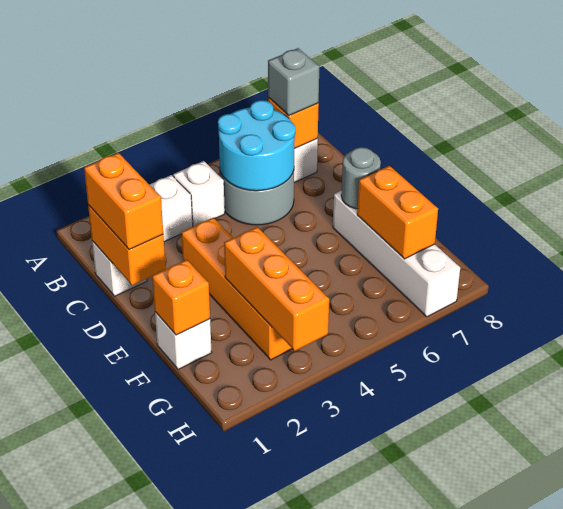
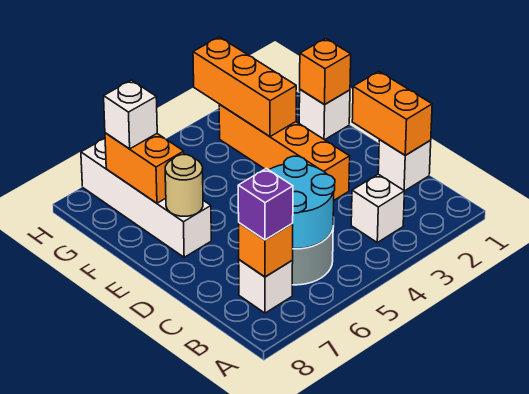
white 1x1 brick [173,161,225,227] -> white 1x1 brick moved to [104,80,157,149]
grey 1x1 brick [268,48,319,116] -> purple 1x1 brick [238,168,293,240]
orange 1x2 brick [84,153,163,250] -> none
grey 1x1 round brick [341,147,381,209] -> tan 1x1 round brick [165,155,203,216]

